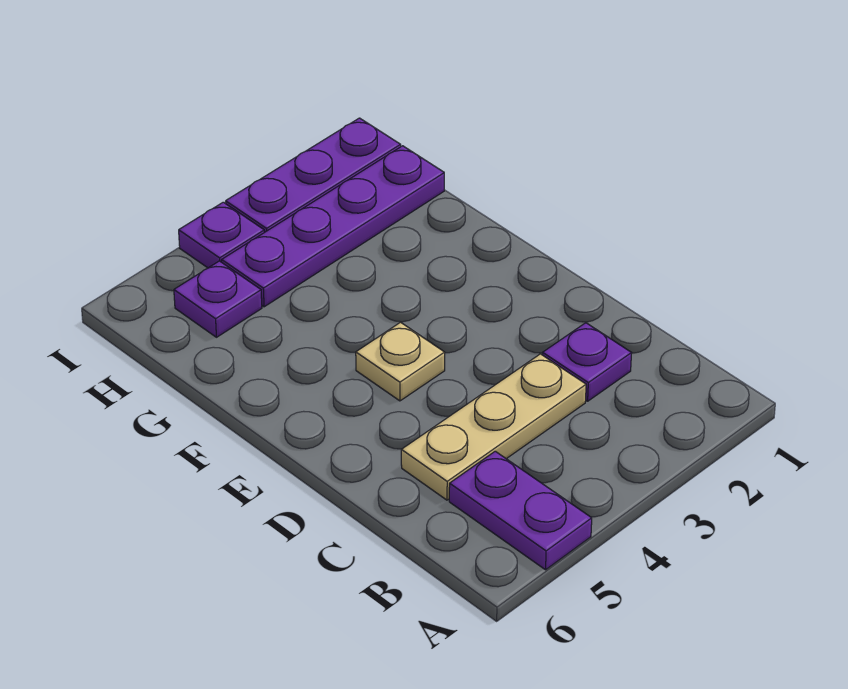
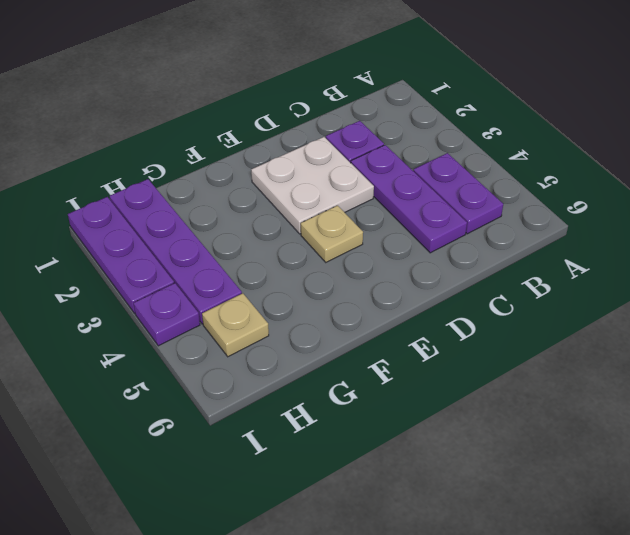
purple 1x2 plate [449,451,592,570] -> purple 1x2 plate turned to [414,153,503,234]
tan 1x3 plate [401,354,586,500] -> purple 1x3 plate [351,145,467,253]
none -> white 2x2 plate [251,137,374,234]
purple 1x1 plate [174,261,262,337] -> tan 1x1 plate [202,293,269,357]

